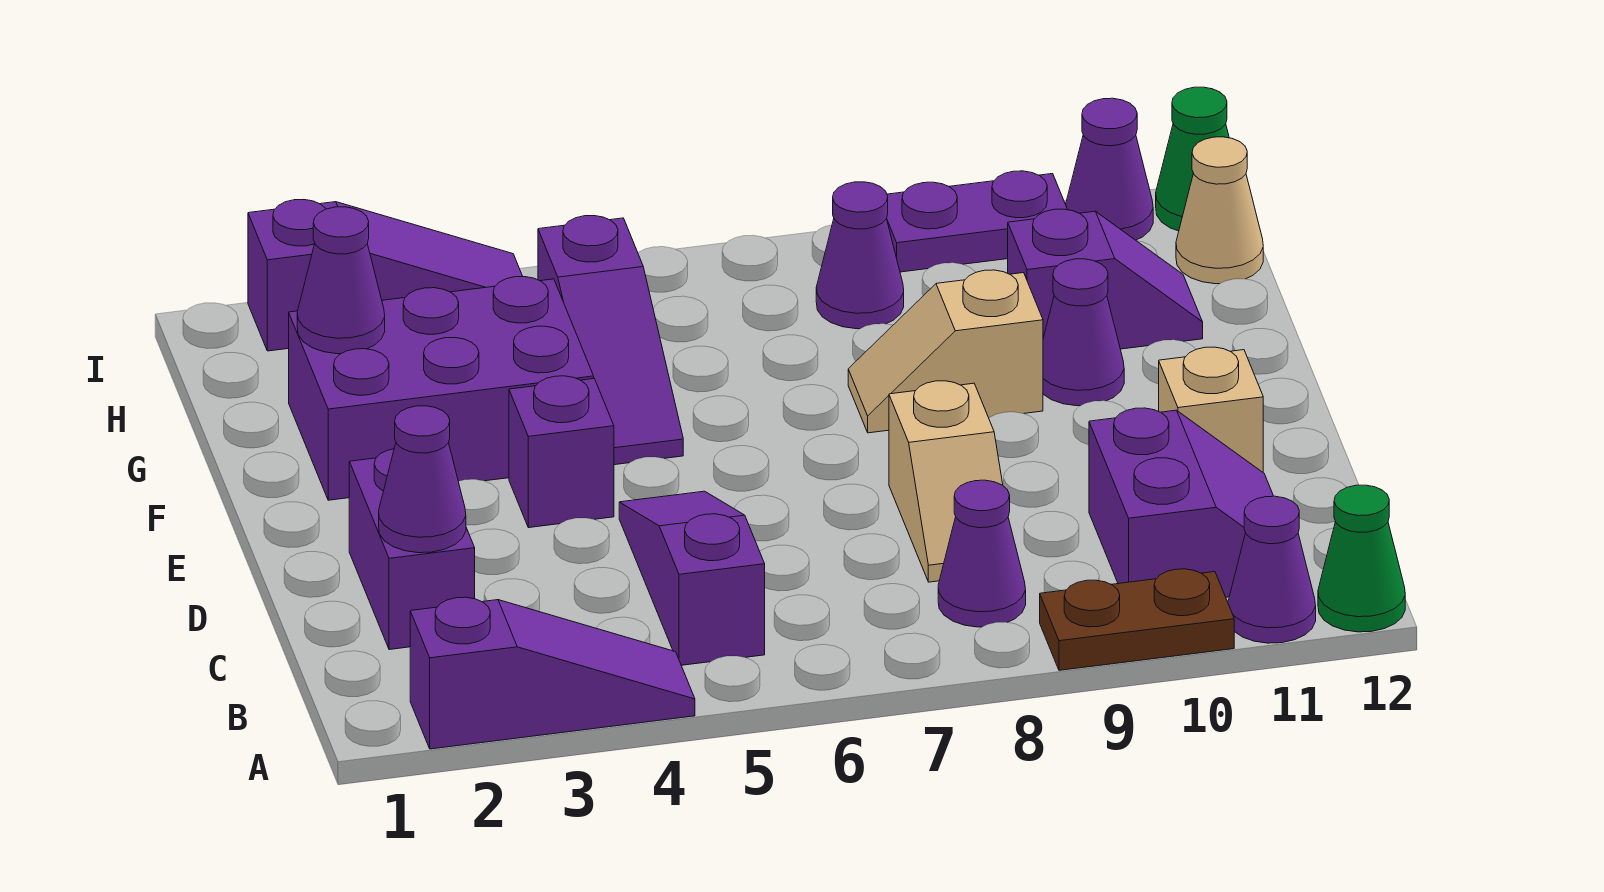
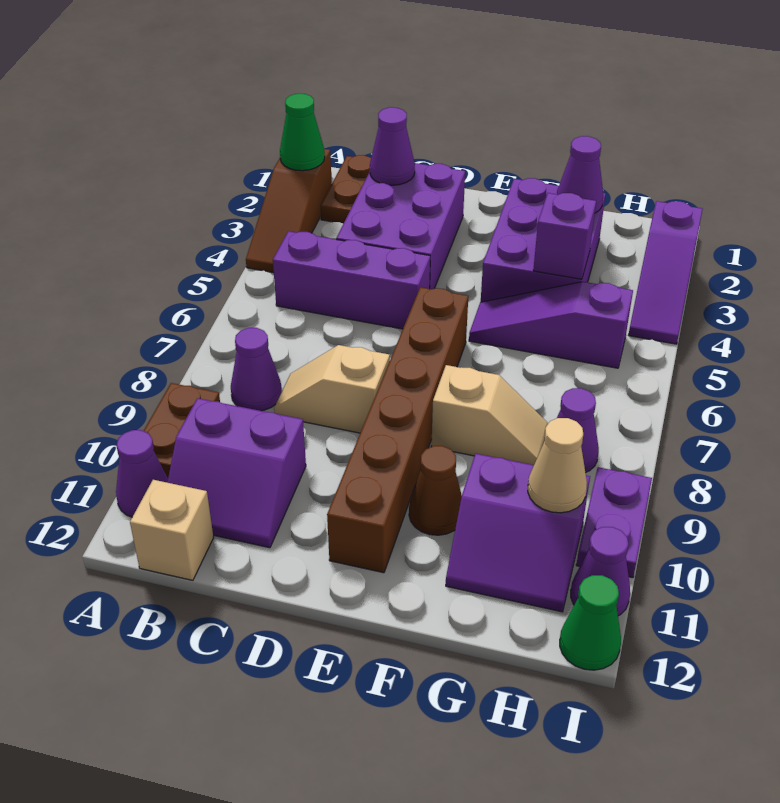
purple 1x3 slope [410,597,695,749] -> brown 1x3 slope [246,149,332,273]
green 1x1 cone [1318,485,1405,632] -> green 1x1 cone moved to [280,94,325,171]
none -> brown 1x2 plate [320,155,371,224]
purple 1x3 slope [619,491,765,665] -> purple 1x3 brick [273,231,430,329]
purple 1x2 brick [349,449,475,650] -> purple 2x3 brick [336,163,465,289]
tan 1x1 brick [1159,347,1263,472] -> tan 1x1 brick moved to [130,480,214,580]
purple 1x1 brick [509,376,614,528] -> purple 1x1 brick moved to [533,193,596,279]
none -> brown 1x6 brick [327,287,468,573]
tan 1x2 slope [848,270,1043,433] -> tan 1x2 slope turned to [431,365,548,465]
purple 1x1 cone [1043,259,1124,406] -> brown 1x1 cone [409,446,462,535]
purple 1x2 slope [1008,209,1203,349] -> purple 2x2 slope [446,454,590,612]
tan 1x1 cone [1176,137,1263,284] -> tan 1x1 cone moved to [528,418,587,513]

